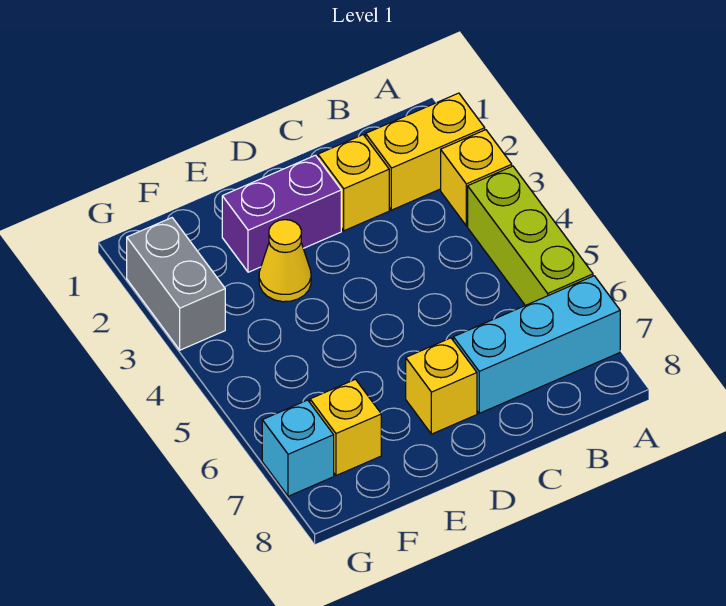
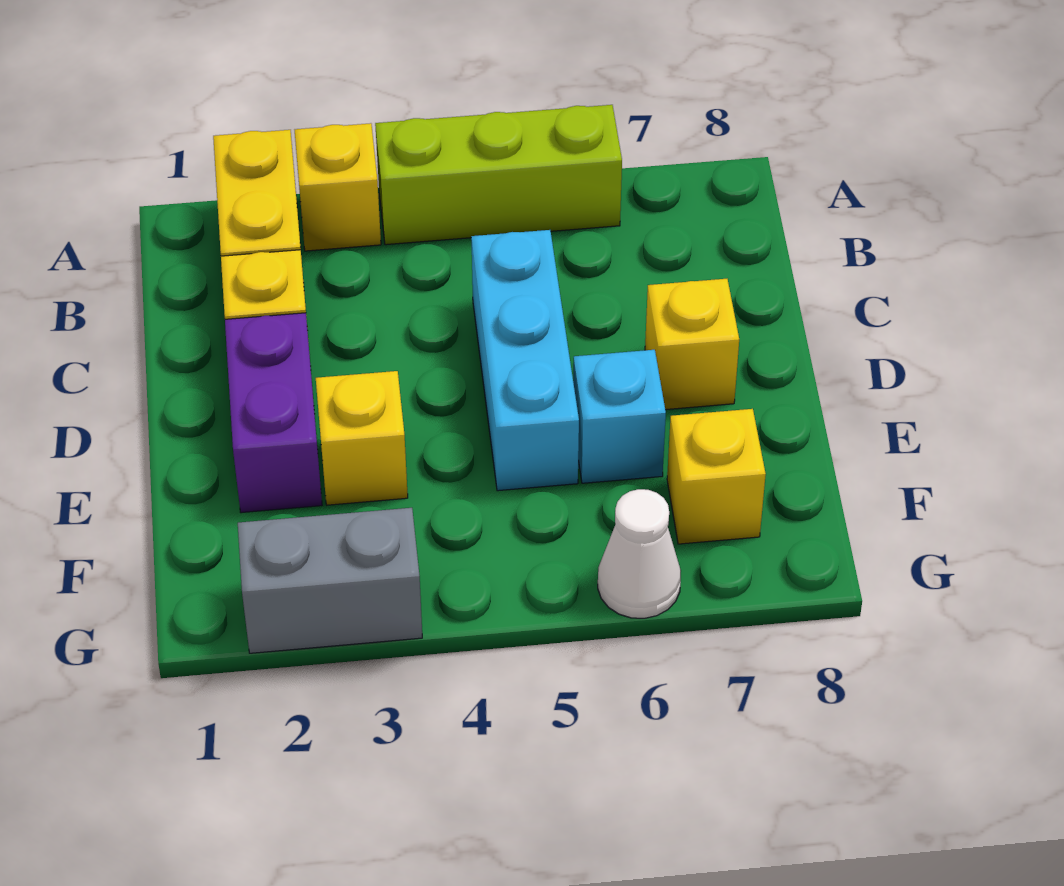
cyan 1x3 brick [453,276,620,413] -> cyan 1x3 brick moved to [471,230,579,491]
yellow 1x1 cone [259,220,311,302] -> yellow 1x1 brick [316,371,408,505]
none -> white 1x1 cone [598,489,681,618]
cyan 1x1 brick [262,400,334,496] -> cyan 1x1 brick moved to [573,350,666,483]

